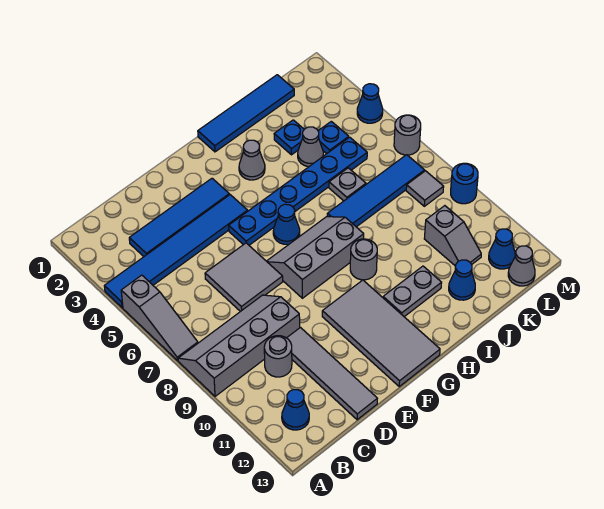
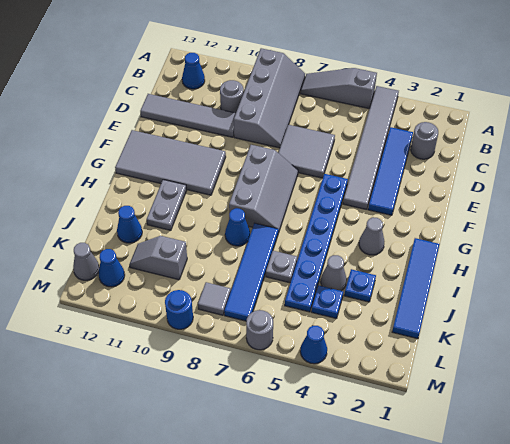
blue 1x6 tile [104,195,248,308] -> grey 1x6 tile [343,86,399,210]
blue 1x1 cone [273,204,300,244] -> blue 1x1 cone moved to [225,208,250,246]
grey 1x1 round brick [350,239,377,280] -> grey 1x1 round brick moved to [411,122,438,159]

